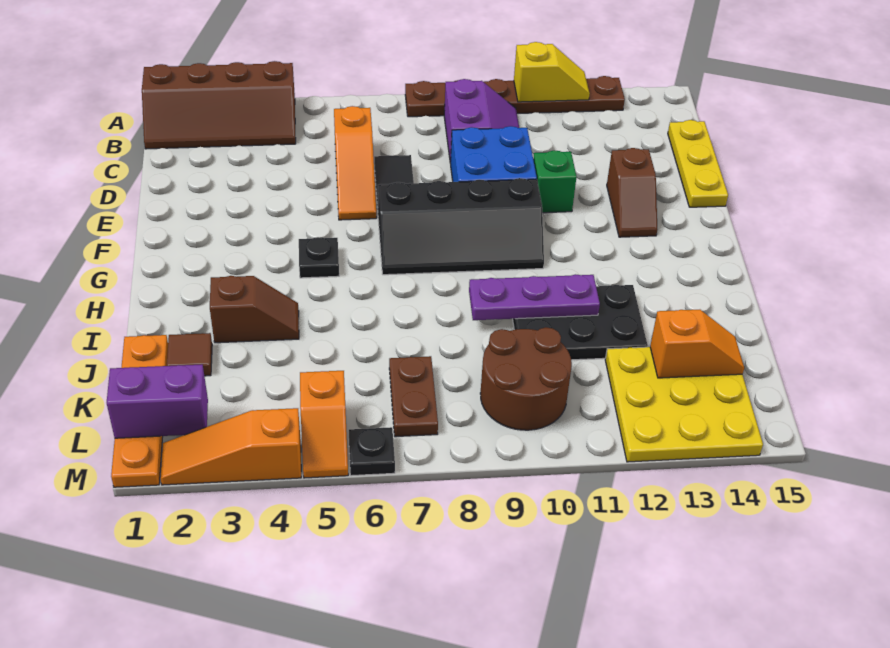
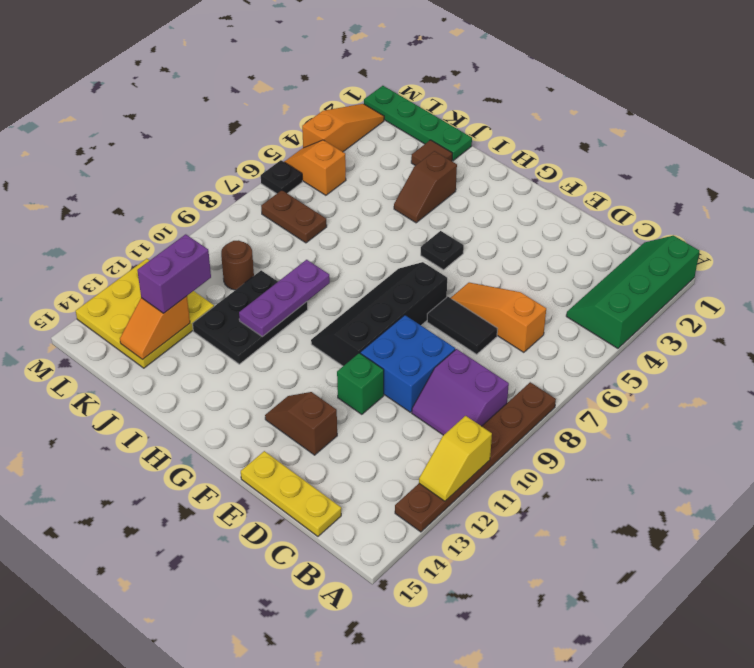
brown 2x4 slope [142,61,296,149] -> green 2x4 slope [566,236,699,348]
orange 1x4 plate [111,335,168,487] -> green 1x4 plate [364,86,472,161]
brown 2x2 round brick [480,327,572,430] -> brown 1x1 round brick [221,240,254,290]
purple 1x2 brick [107,364,208,438] -> purple 1x2 brick moved to [137,234,211,313]

